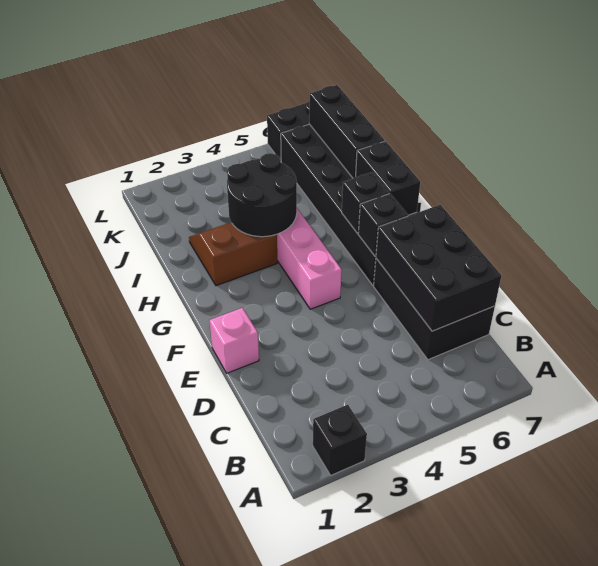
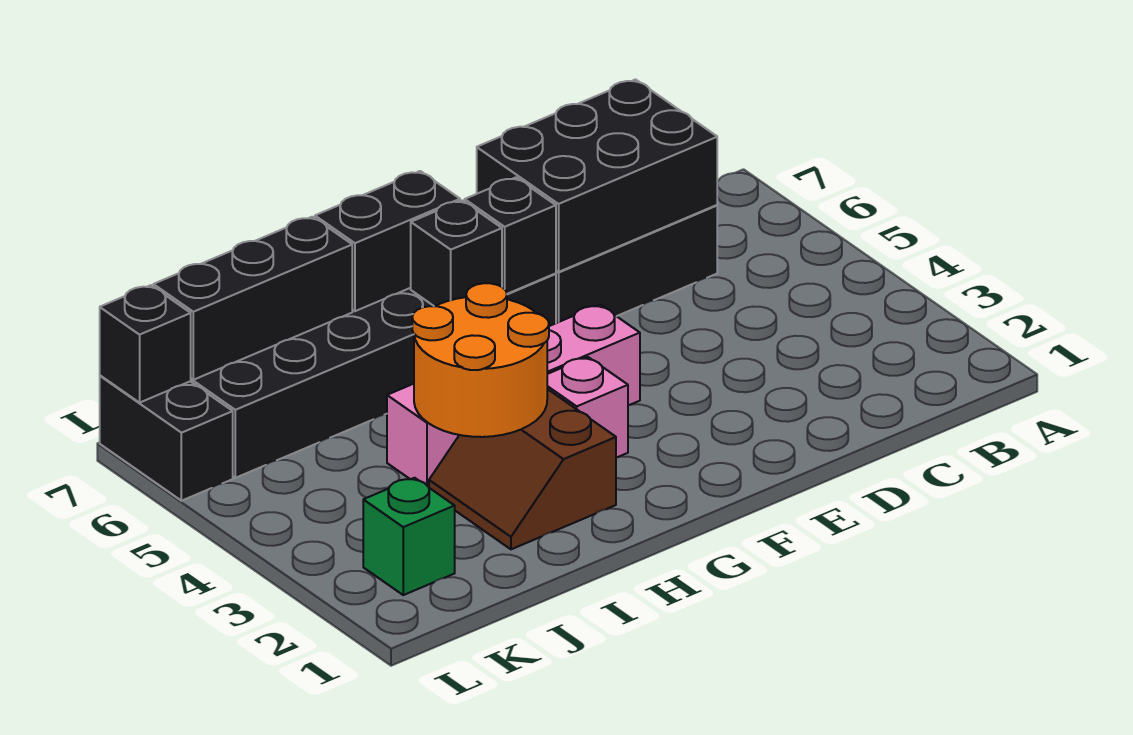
black 1x1 brick [313,405,367,475] -> black 1x1 brick moved to [100,285,191,403]
pink 1x1 brick [210,308,259,373] -> pink 1x1 brick moved to [547,357,628,457]
black 2x2 round brick [227,153,297,237] -> orange 2x2 round brick [412,283,549,437]
none -> green 1x1 brick [363,478,455,595]

